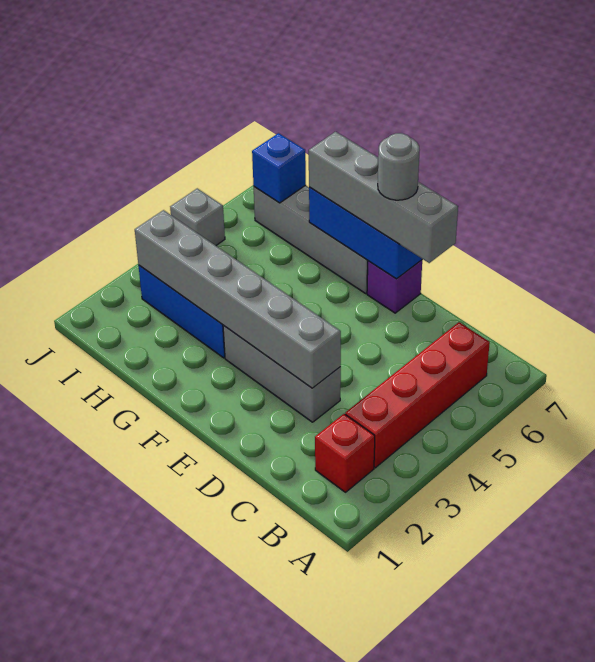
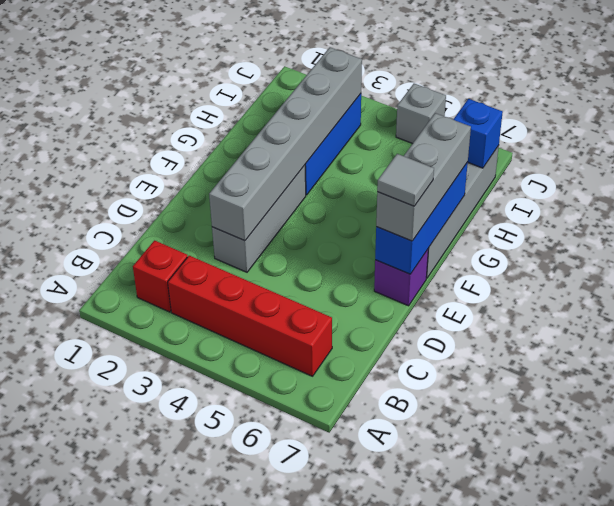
grey 1x4 brick [309,132,458,263] -> grey 1x3 brick [376,113,471,241]
grey 1x1 round brick [378,133,420,200] -> grey 1x1 tile [377,154,434,206]

